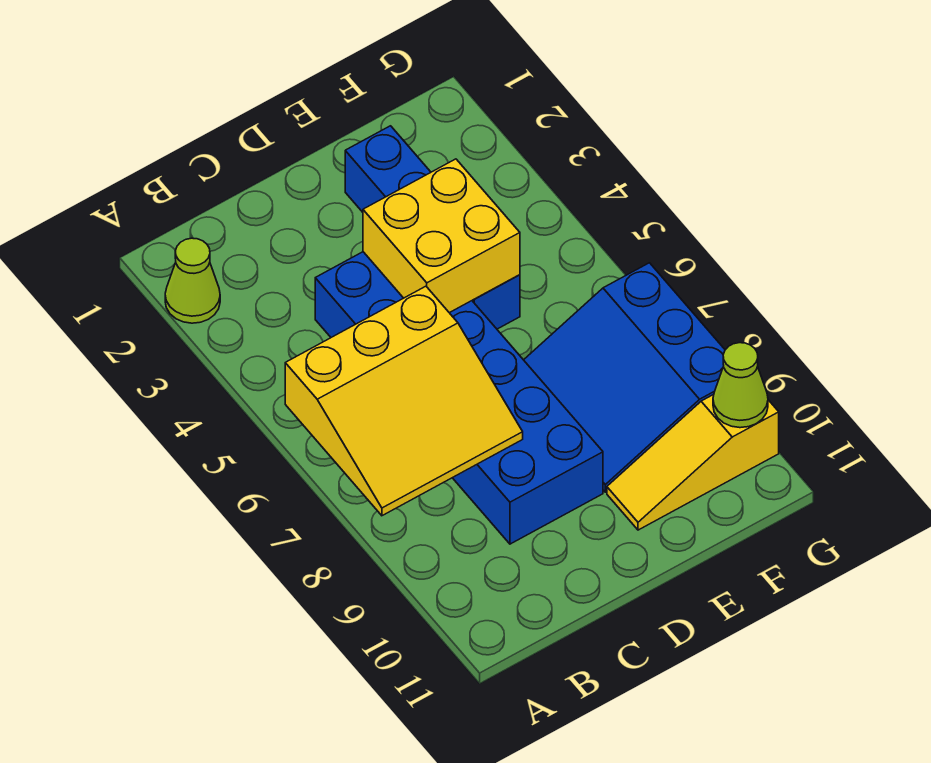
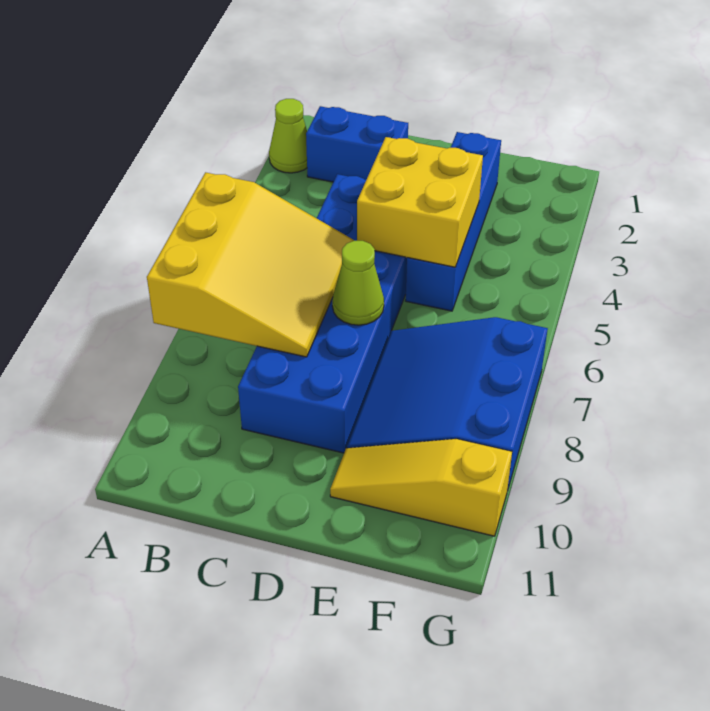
yellow 3x3 slope [285,286,523,516] -> yellow 3x3 slope turned to [147,172,354,357]
none -> blue 1x2 brick [306,106,408,182]
lime 1x1 cone [713,343,768,428] -> lime 1x1 cone moved to [332,241,384,325]

